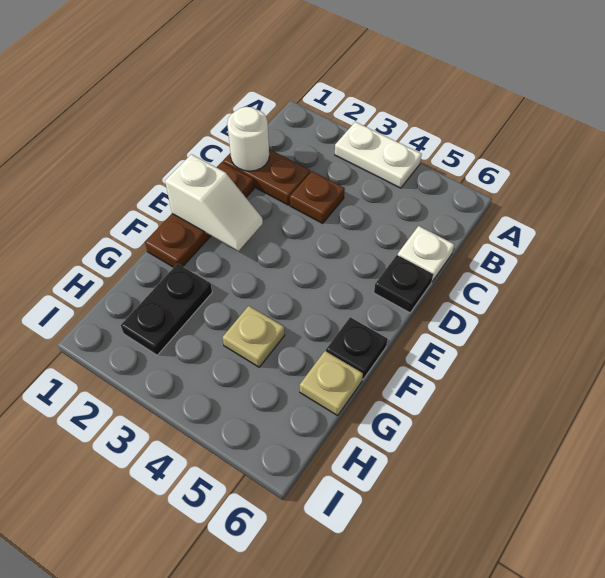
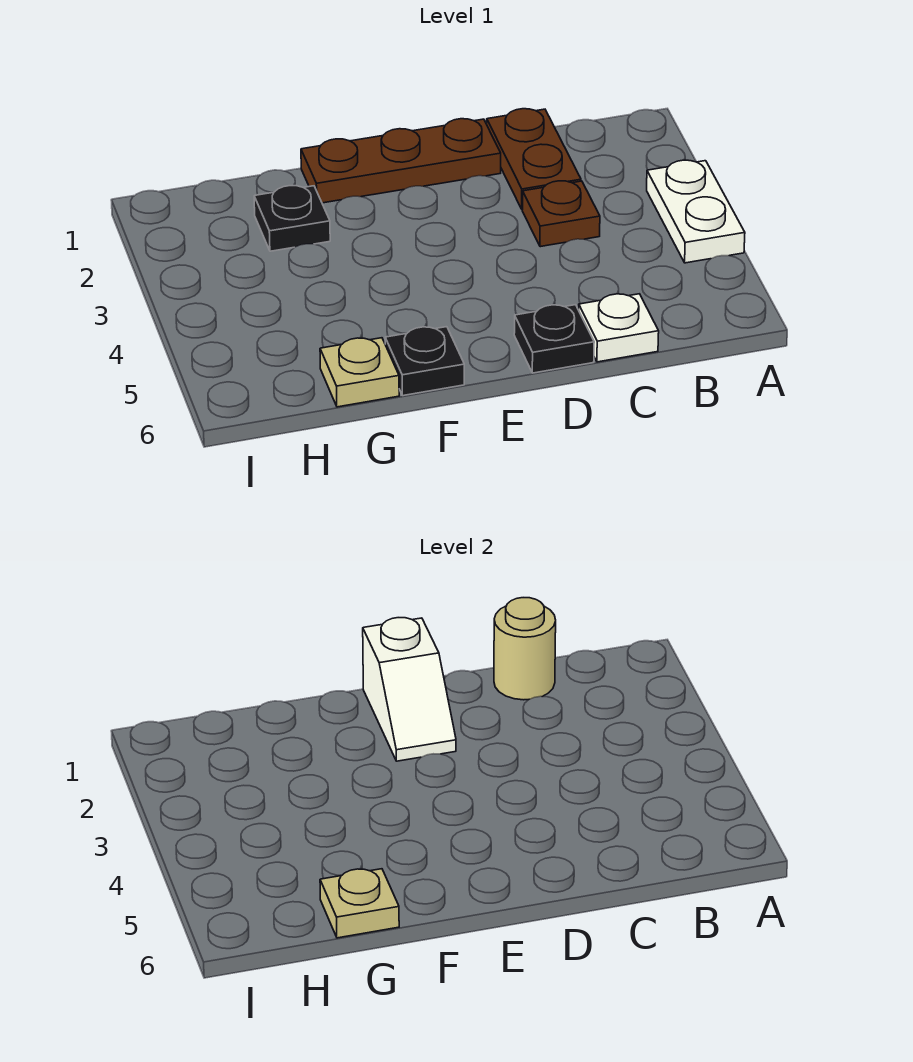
white 1x1 round brick [227,107,269,171] -> tan 1x1 round brick [494,598,556,700]
black 1x2 plate [121,264,212,355] -> black 1x1 plate [254,186,330,251]
tan 1x1 plate [222,306,285,367] -> tan 1x1 plate moved to [320,869,399,938]

